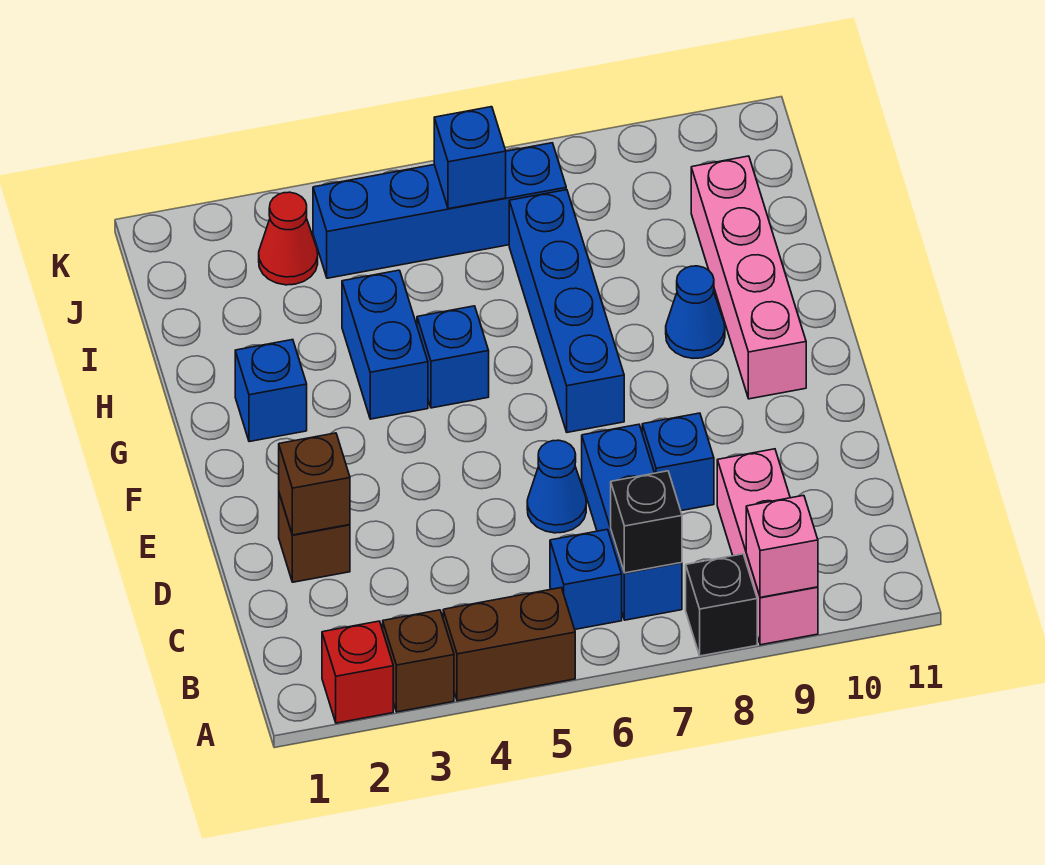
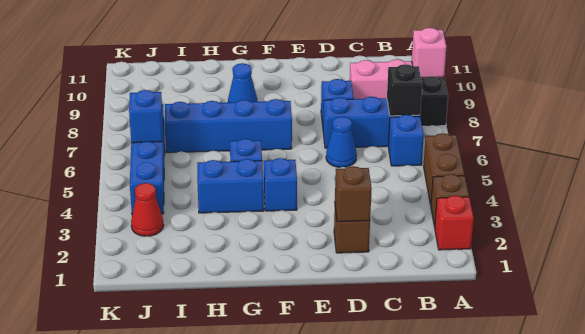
pink 1x4 brick [691,156,806,399] -> none
blue 1x1 brick [235,340,307,442] -> blue 1x1 brick moved to [264,158,297,211]

